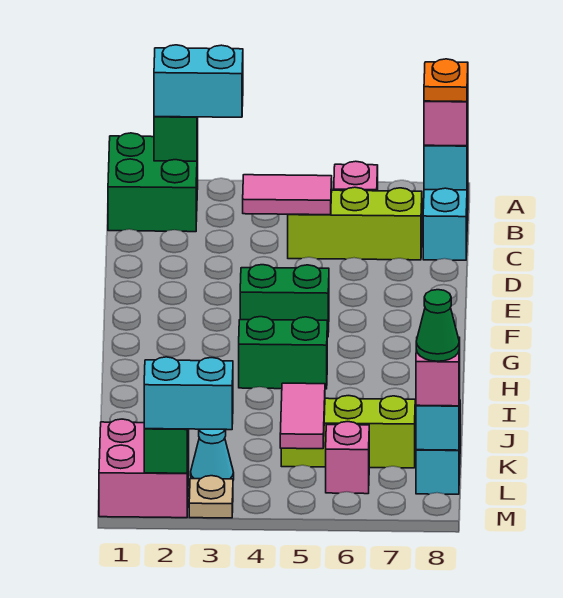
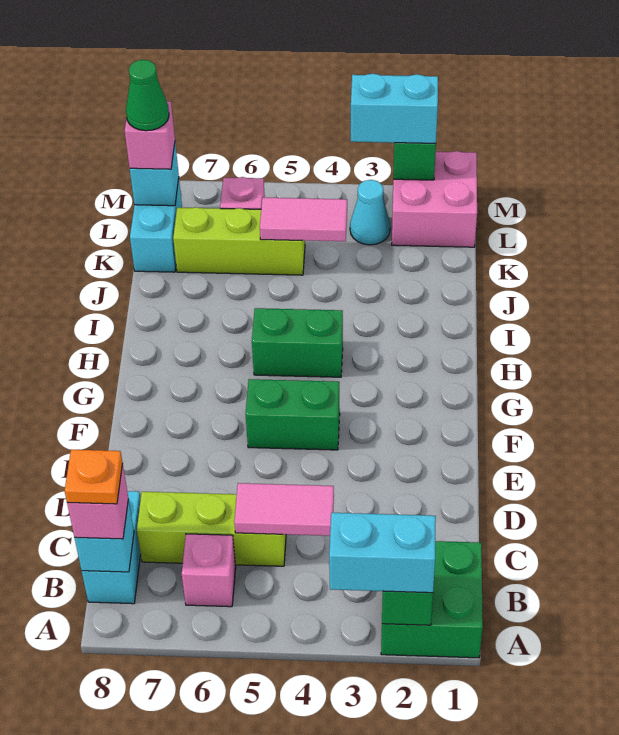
pink 1x2 tile [280,383,325,449] -> pink 1x2 tile turned to [260,198,347,241]
tan 1x1 plate [189,476,233,518] -> none

